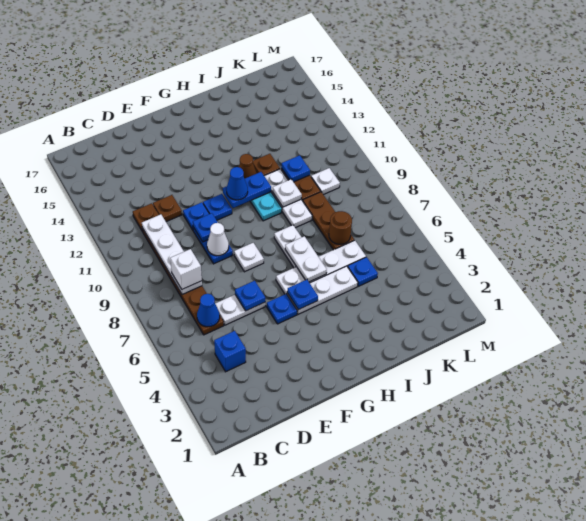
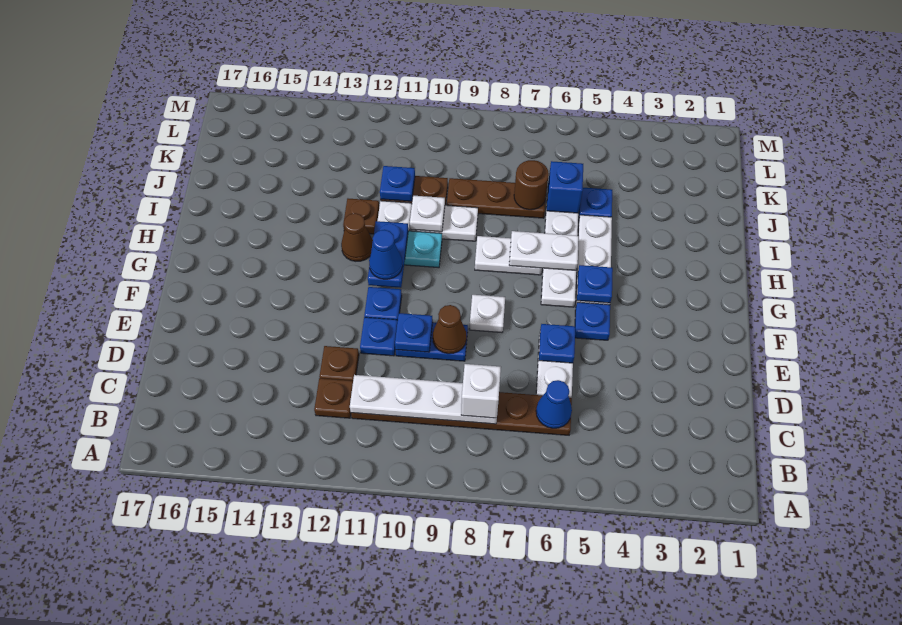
blue 1x1 brick [214,331,246,372] -> blue 1x1 brick moved to [547,161,583,213]
white 1x1 cone [207,223,229,256] -> brown 1x1 cone [433,305,467,354]
white 1x1 plate [311,168,340,195] -> none

